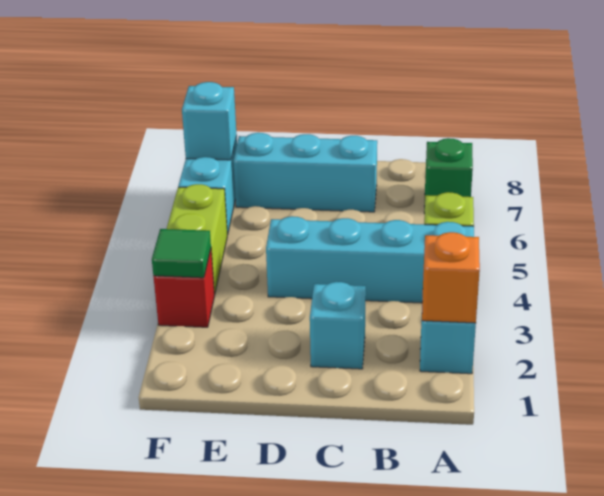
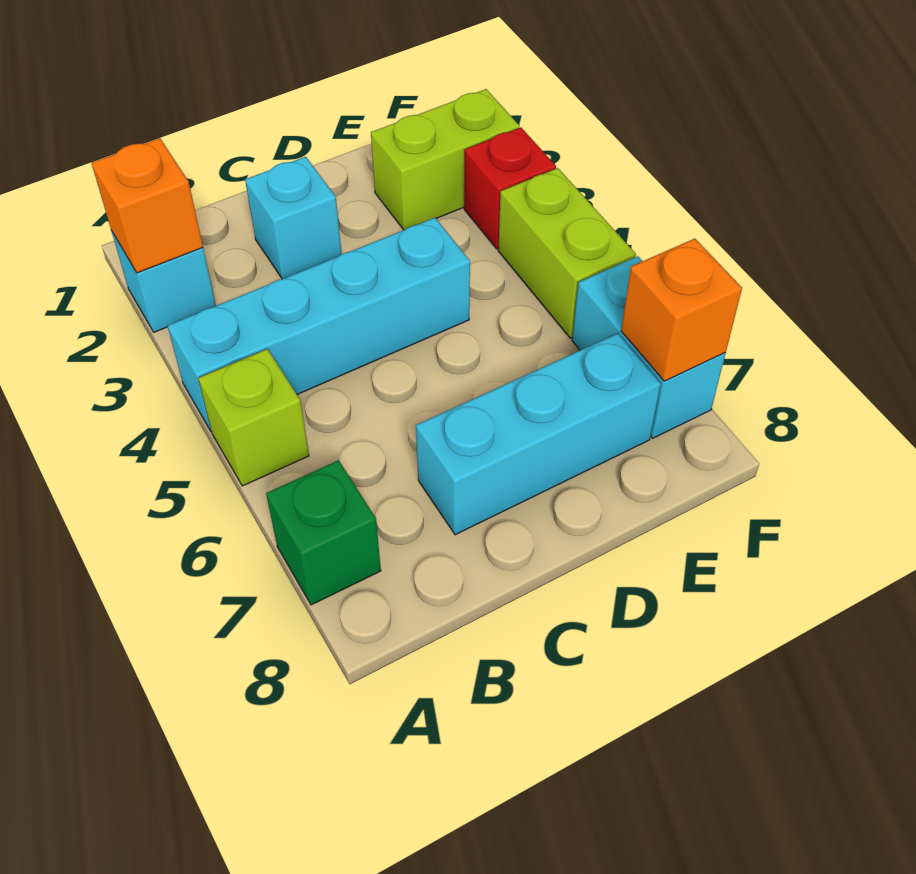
none -> lime 1x2 brick [371,89,519,230]
green 1x1 tile [152,229,211,278] -> none
cyan 1x1 brick [182,82,237,160] -> orange 1x1 brick [621,239,742,381]

